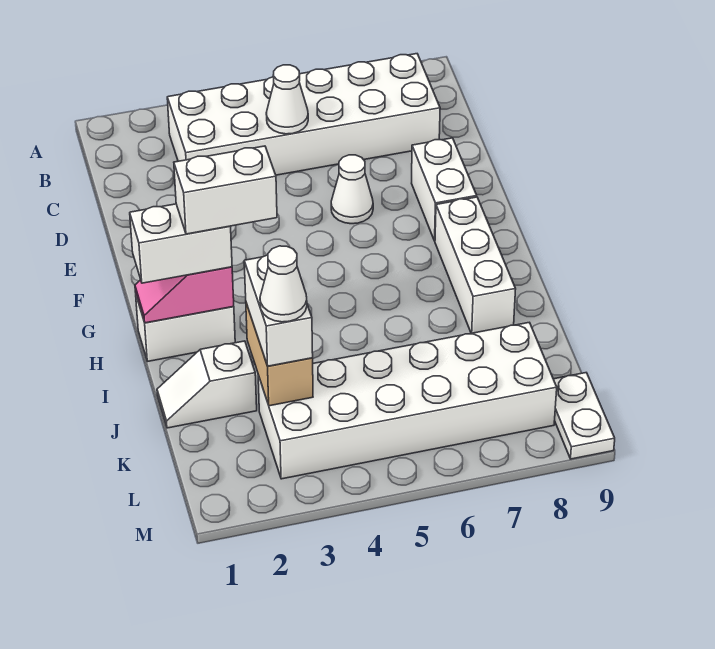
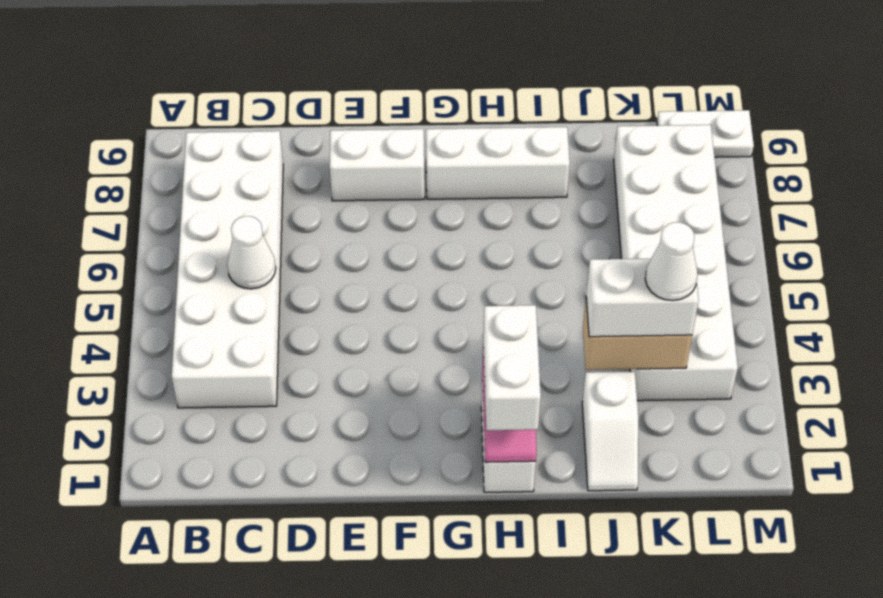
white 1x1 cone [331,155,373,224] -> none
white 1x2 brick [174,146,277,234] -> none

